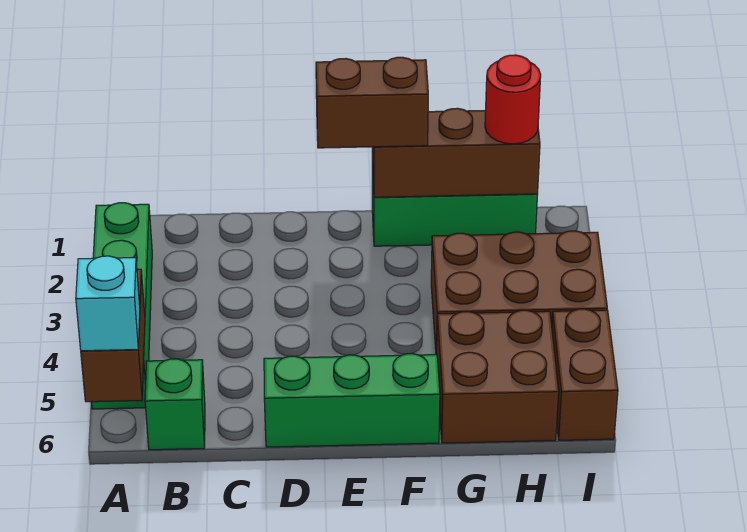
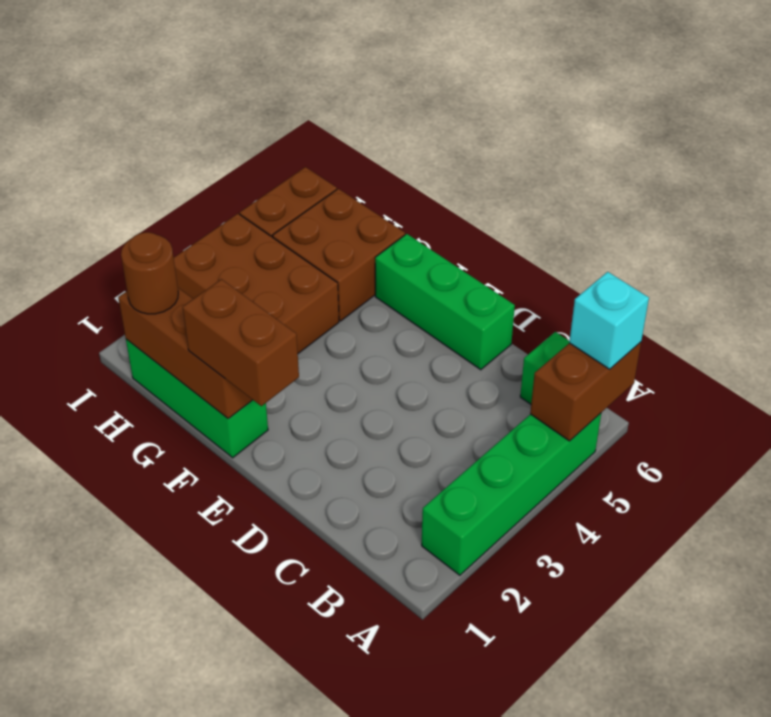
red 1x1 round brick [485,55,541,144] -> brown 1x1 round brick [121,232,178,314]

